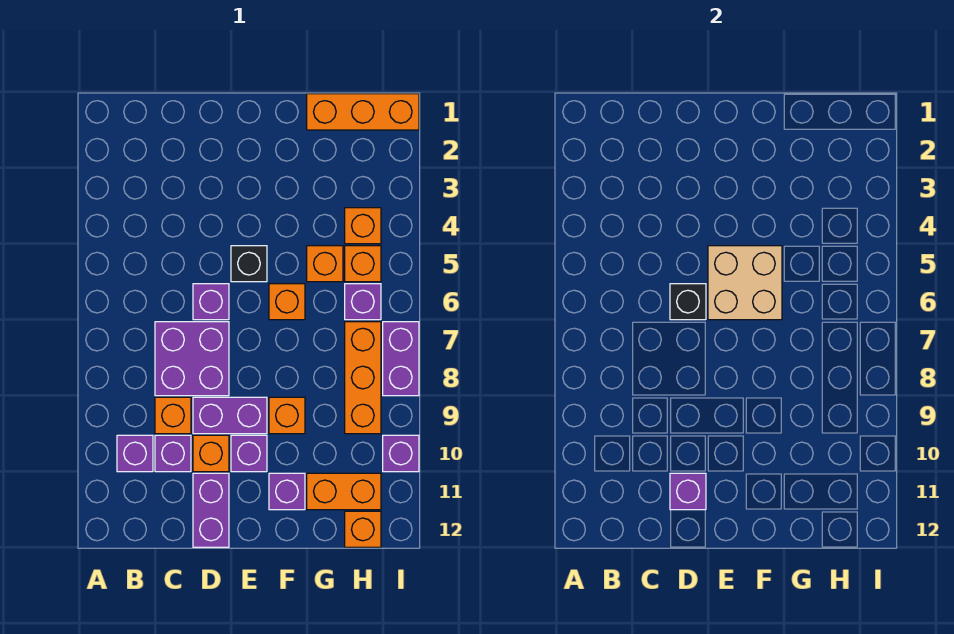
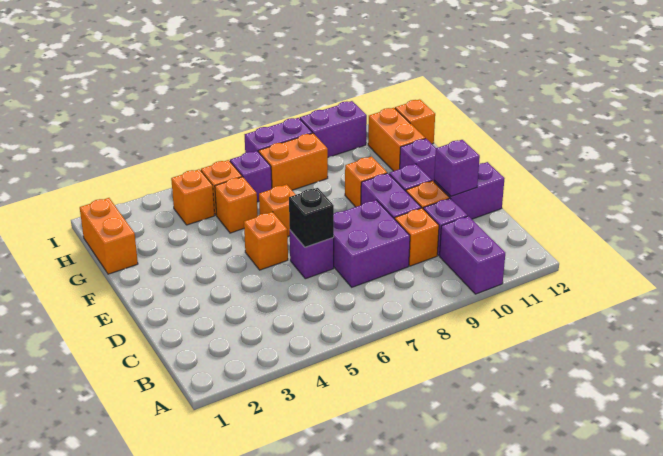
purple 1x1 brick [117,435,153,472] -> purple 1x2 brick [440,216,505,294]
black 1x1 brick [231,246,267,282] -> orange 1x1 brick [244,212,288,270]
tan 2x2 brick [708,246,782,320] -> none
orange 1x3 brick [307,94,419,130] -> orange 1x2 brick [80,198,138,274]
orange 1x3 brick [345,322,381,434] -> orange 1x2 brick [259,133,328,190]
purple 1x1 brick [383,435,419,472] -> purple 1x2 brick [300,101,367,157]

